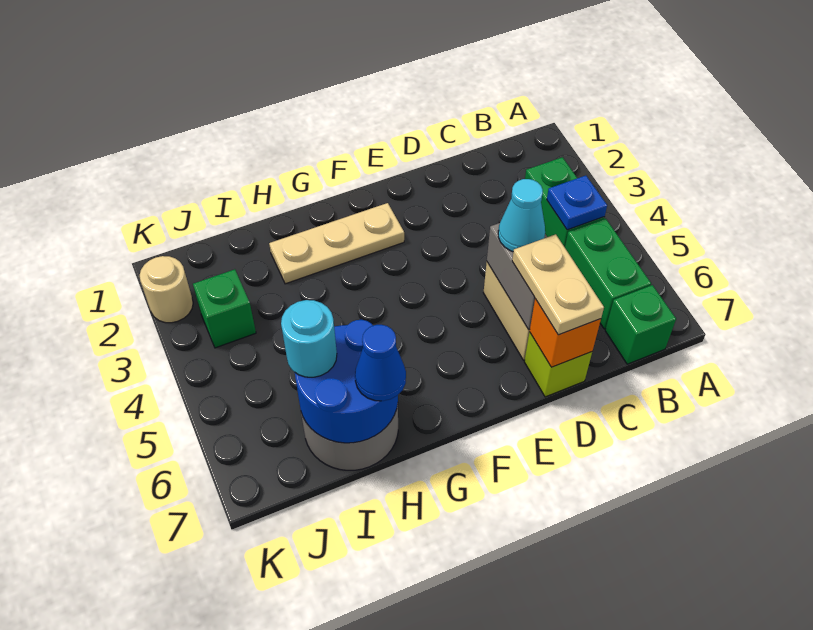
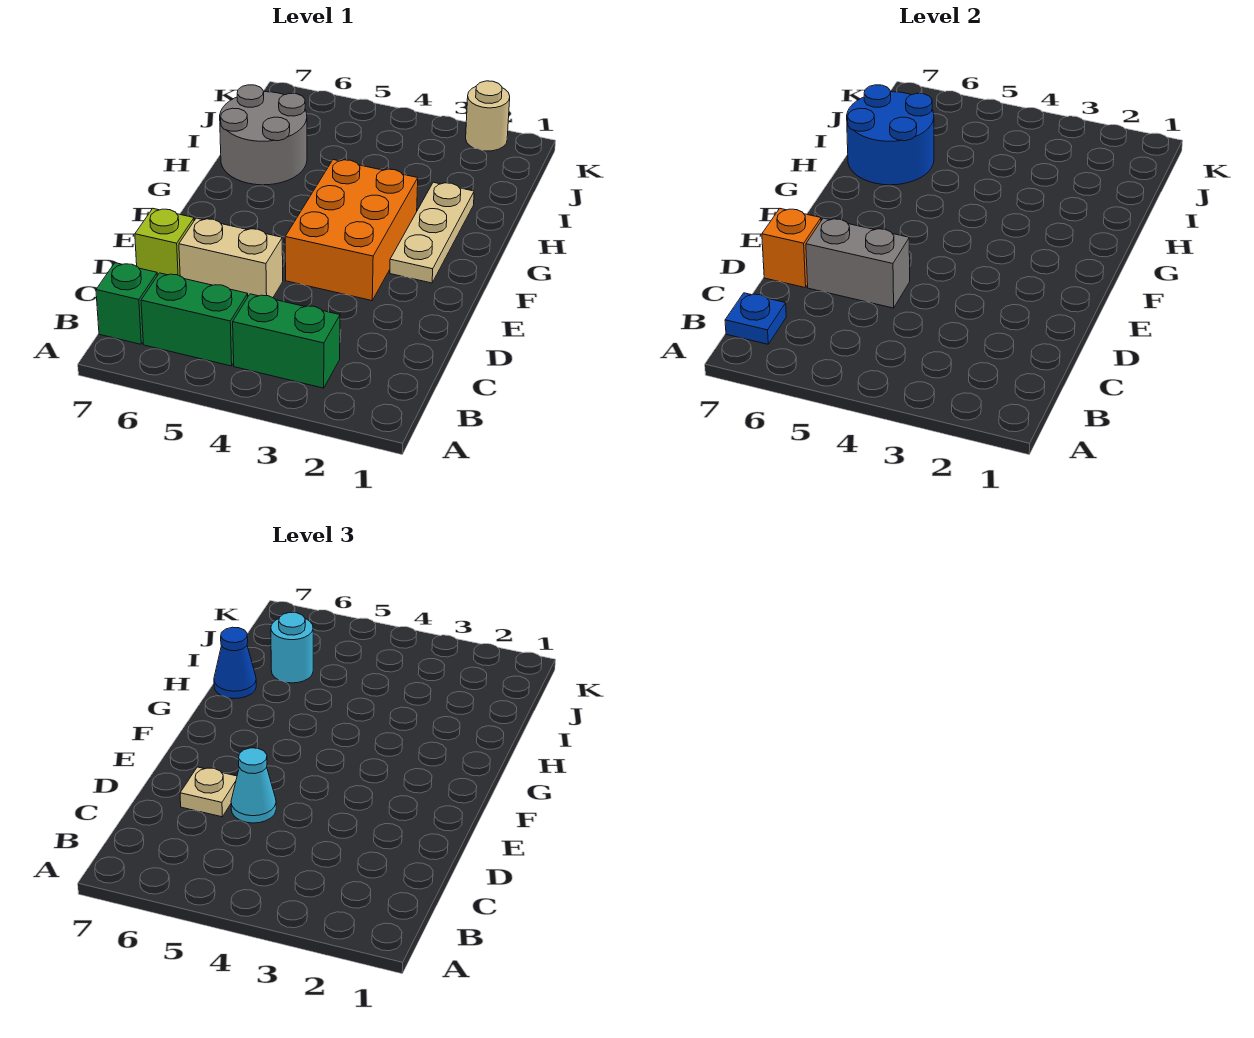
blue 1x1 plate [547,176,607,230] -> blue 1x1 plate moved to [725,293,786,344]
tan 1x2 plate [512,234,604,335] -> tan 1x1 plate [180,767,237,817]
none -> orange 2x3 brick [285,160,418,301]
green 1x1 brick [193,269,256,348] -> none

